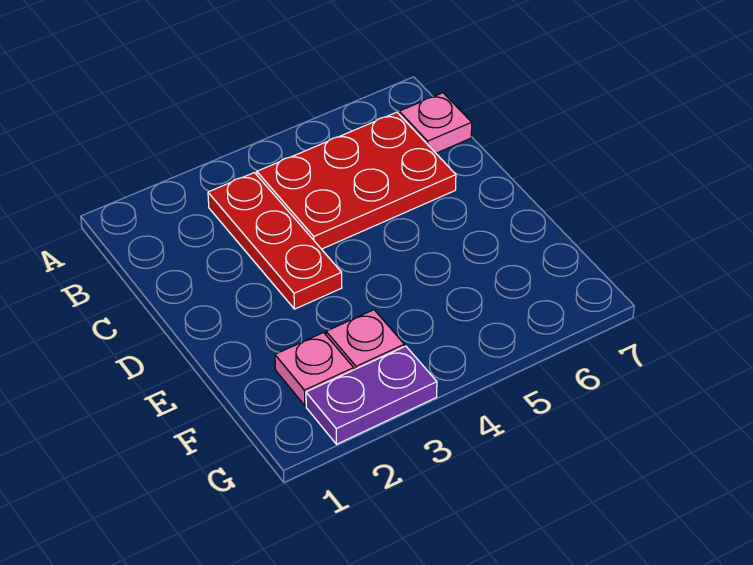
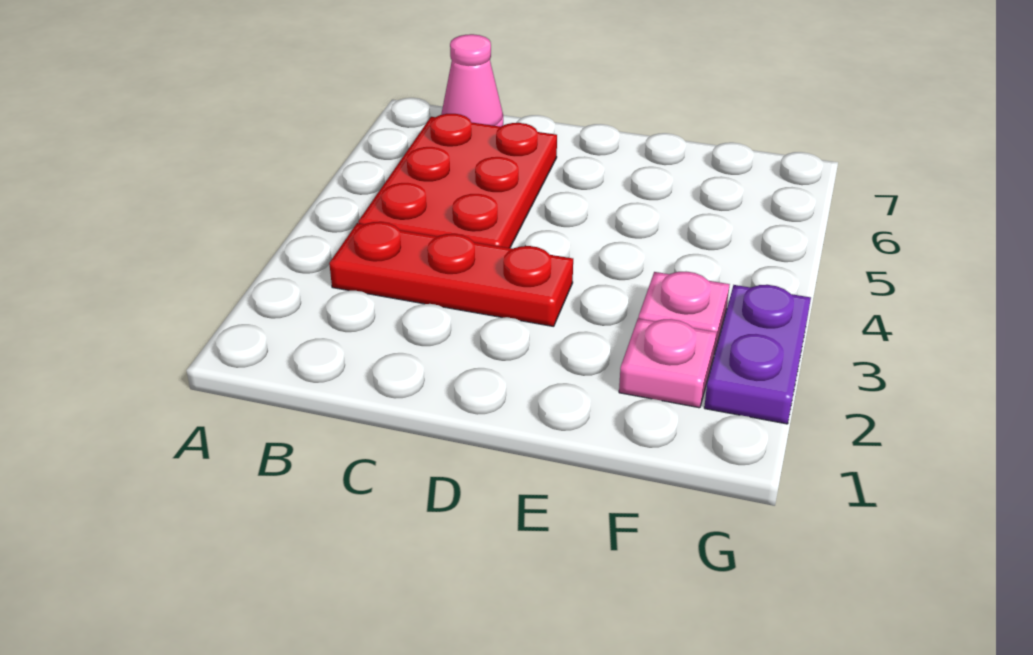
pink 1x1 plate [399,93,472,153] -> pink 1x1 cone [441,34,503,127]

